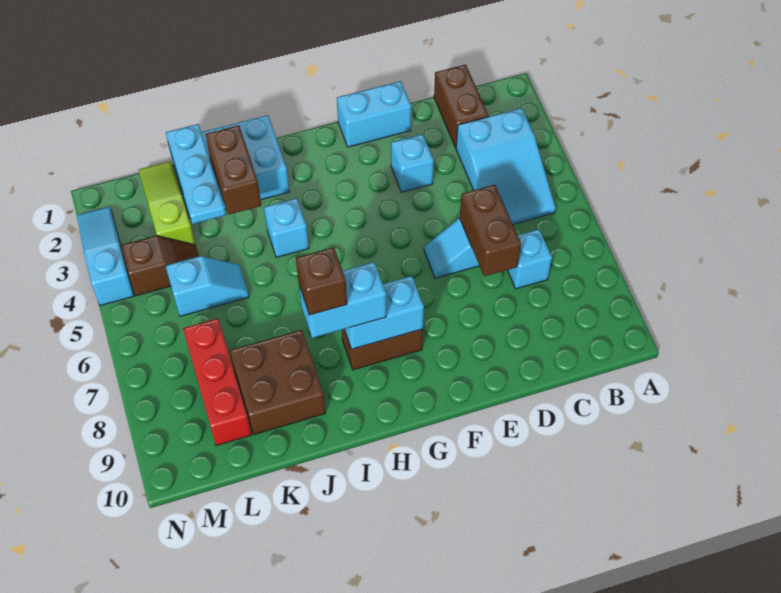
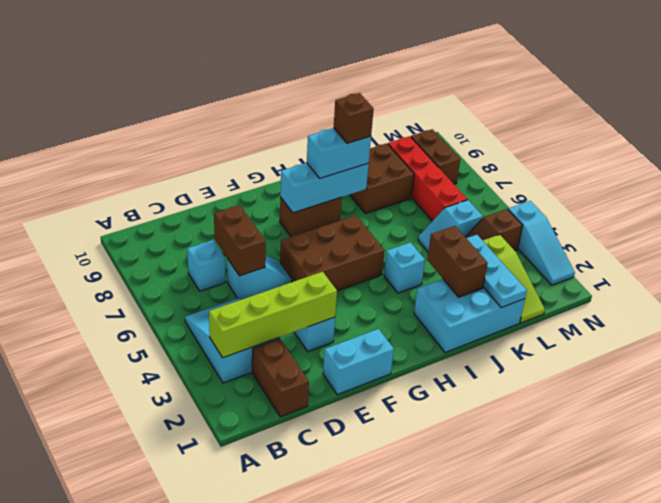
none -> lime 1x4 brick [209,272,337,358]
none -> brown 2x3 brick [280,215,385,291]
cyan 1x2 brick [345,276,424,349] -> cyan 1x3 brick [280,163,369,213]
red 1x3 brick [183,319,251,446] -> red 1x4 brick [388,136,467,221]
none -> brown 1x2 brick [411,129,460,184]

